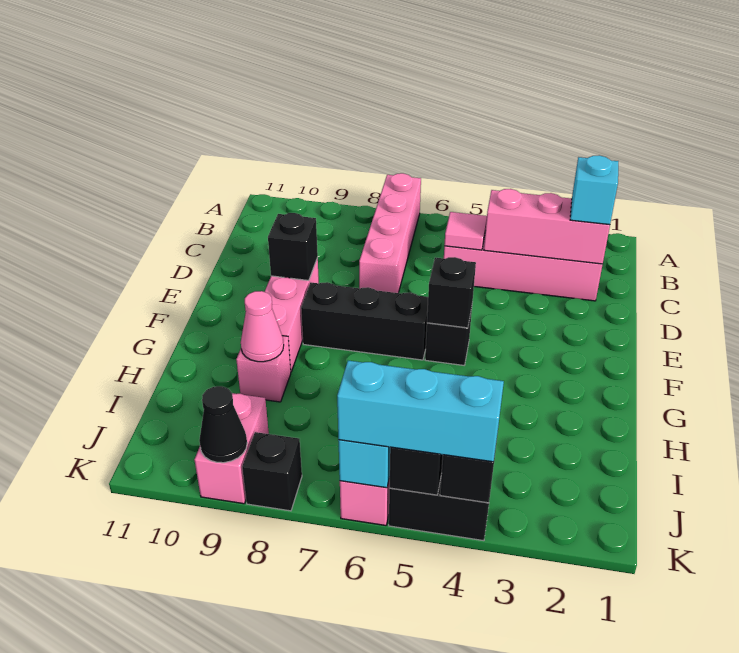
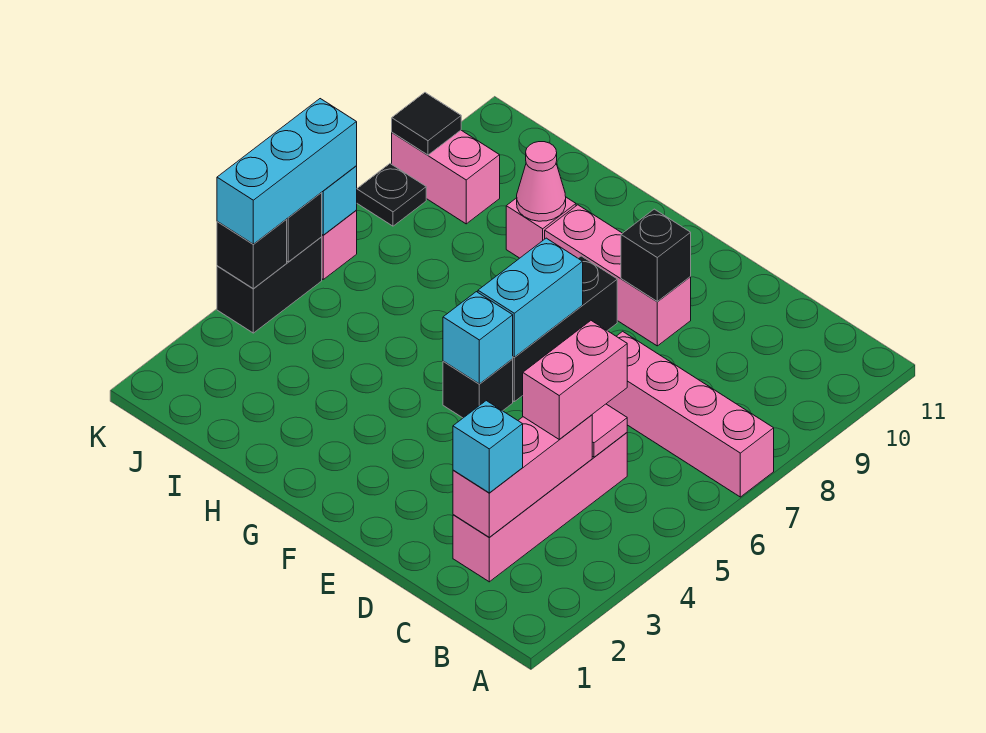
none -> pink 1x2 brick [523,321,627,439]
black 1x1 brick [427,257,476,328] -> cyan 1x1 brick [443,292,513,384]
none -> cyan 1x2 brick [478,238,583,357]
black 1x1 brick [242,432,302,511] -> black 1x1 plate [357,164,426,226]
black 1x1 cone [199,386,247,463] -> black 1x1 tile [392,93,461,155]

